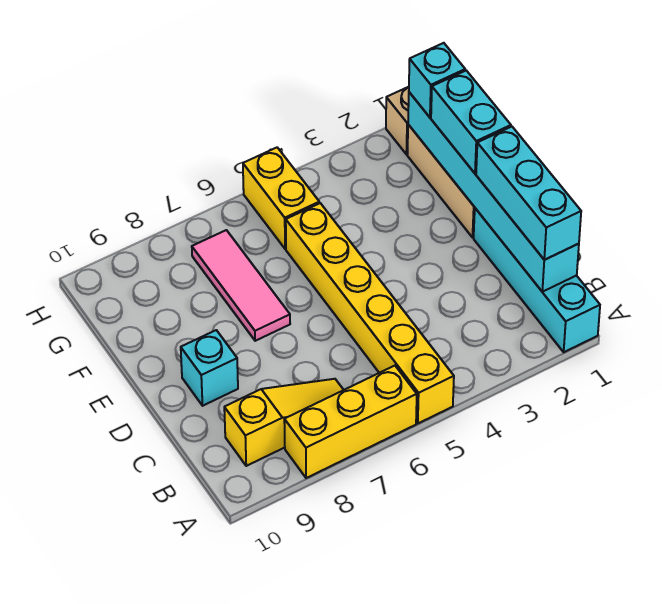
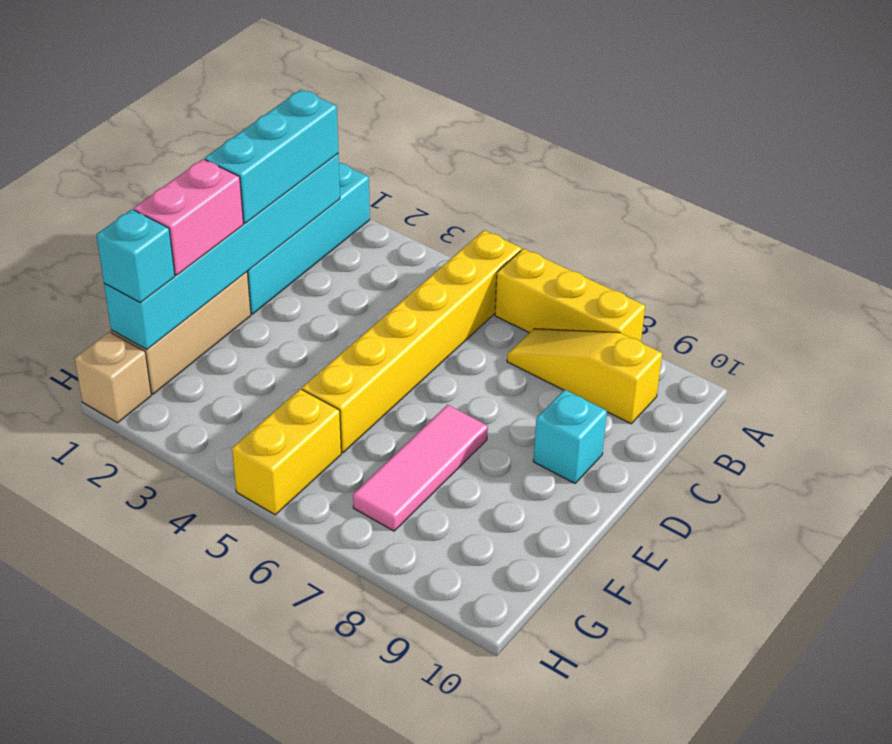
cyan 1x2 brick [431,71,511,173] -> pink 1x2 brick [134,159,244,275]

